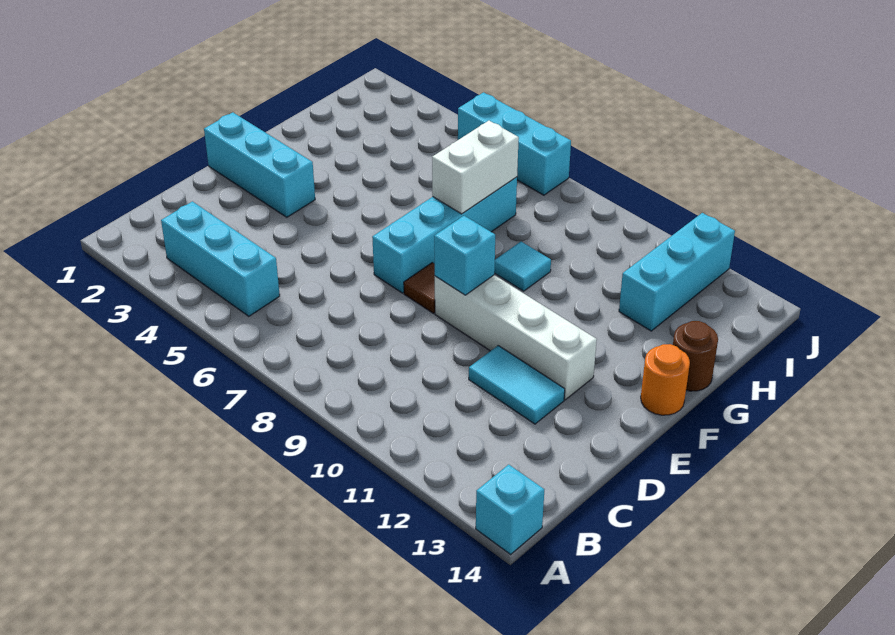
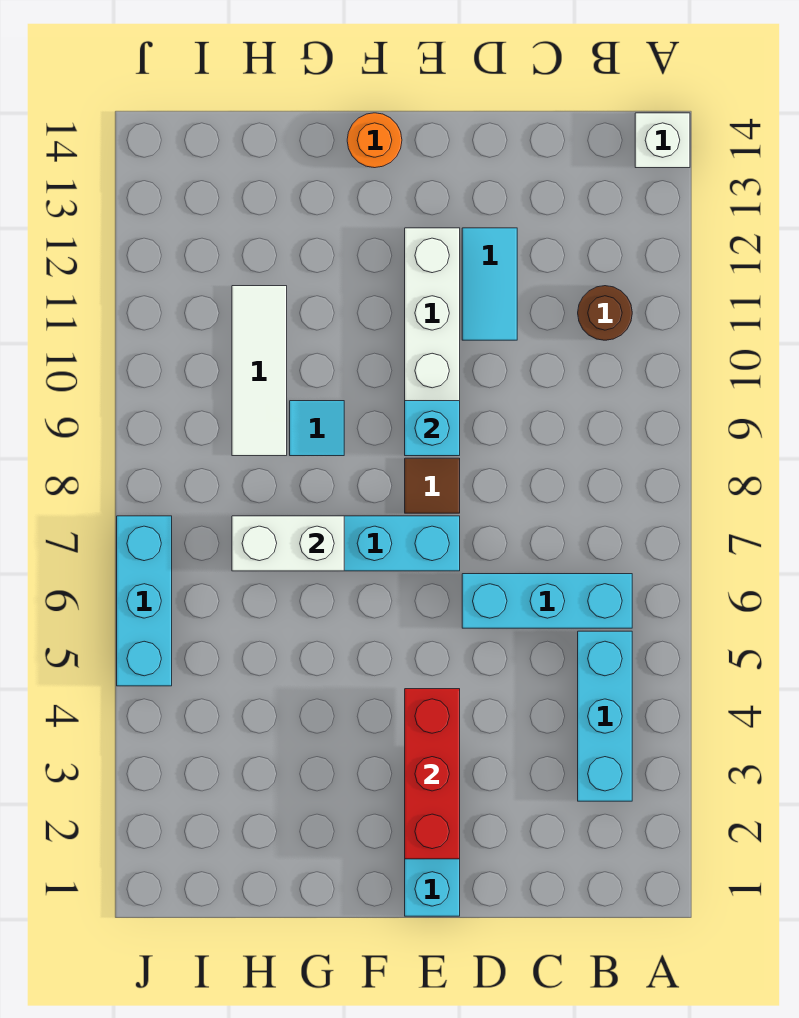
cyan 1x1 brick [476,465,544,554] -> white 1x1 brick [635,113,690,168]
none -> red 1x3 brick [405,689,460,859]
brown 1x1 round brick [673,321,718,391] -> brown 1x1 round brick moved to [578,286,632,340]
none -> white 1x3 tile [232,286,287,456]
cyan 1x3 brick [619,213,735,331] -> cyan 1x3 brick moved to [462,574,632,628]

